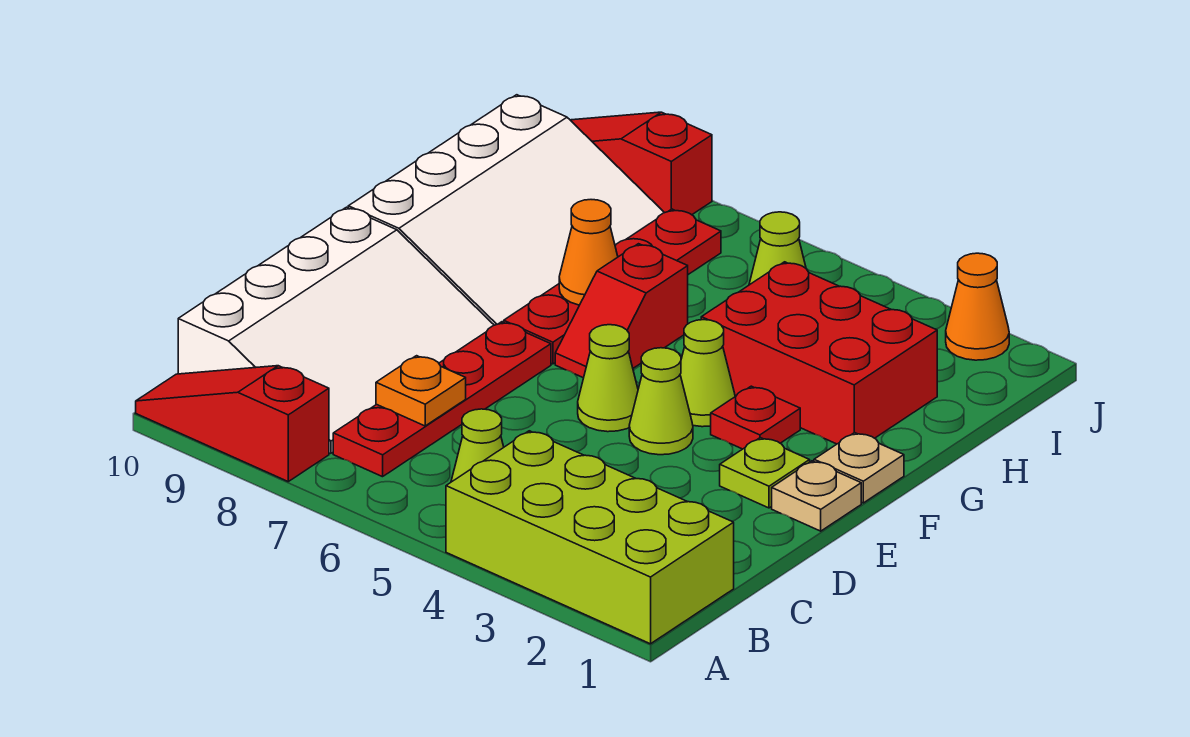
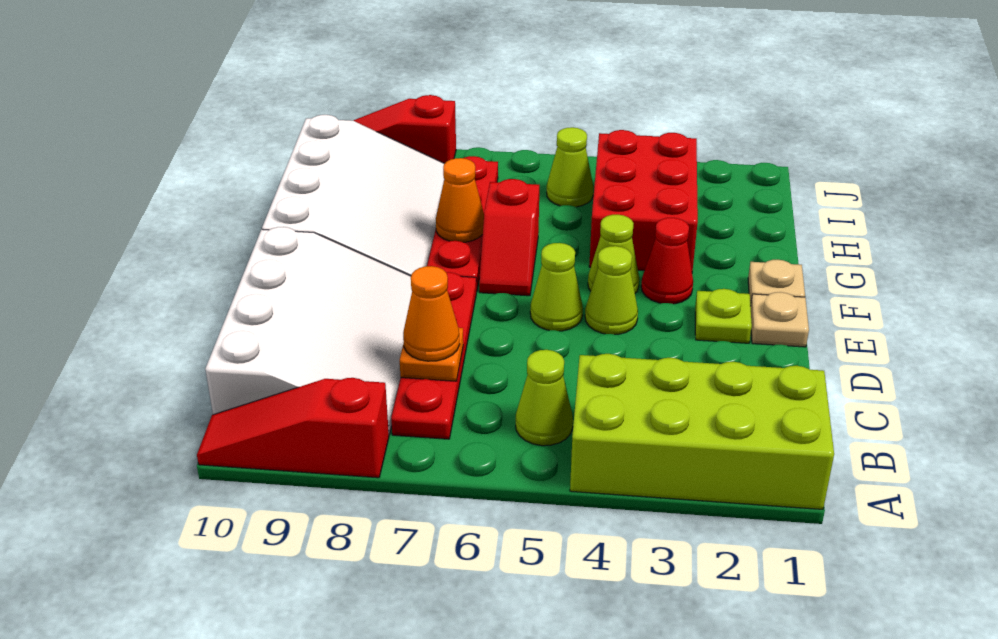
red 1x1 plate [711,386,800,449] -> red 1x1 cone [641,218,693,304]
red 2x3 brick [701,262,937,444] -> red 2x3 brick turned to [589,130,698,271]
orange 1x1 cone [946,253,1009,360] -> orange 1x1 cone moved to [403,266,460,361]

